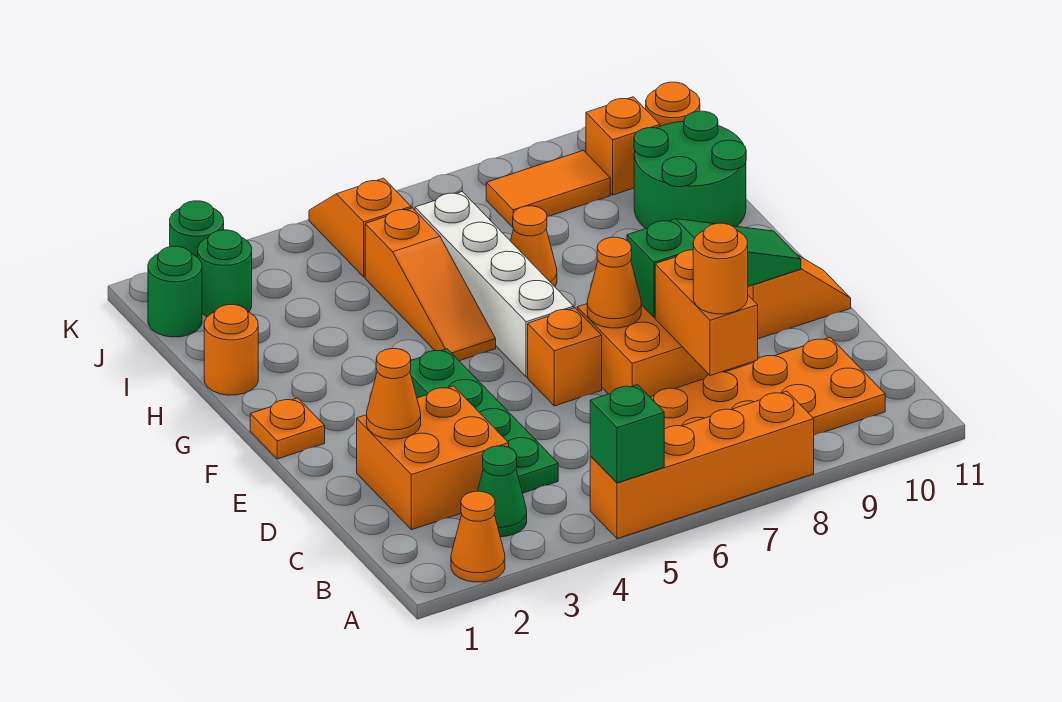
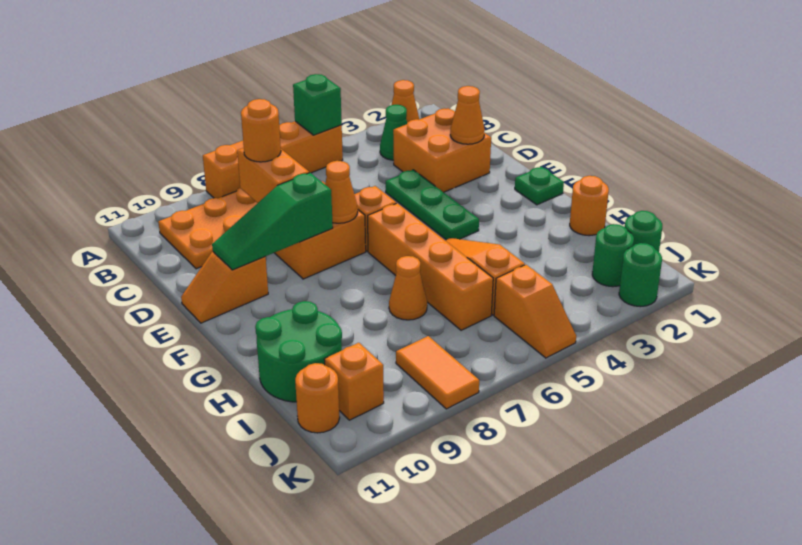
green 1x4 plate [410,349,558,493] -> green 1x3 plate [386,170,479,240]
orange 1x1 plate [250,398,325,459] -> green 1x1 plate [515,167,564,205]
white 1x4 brick [415,192,574,377] -> orange 1x4 brick [368,203,493,330]
orange 1x2 tile [486,150,610,227] -> orange 1x2 tile turned to [396,336,479,409]

